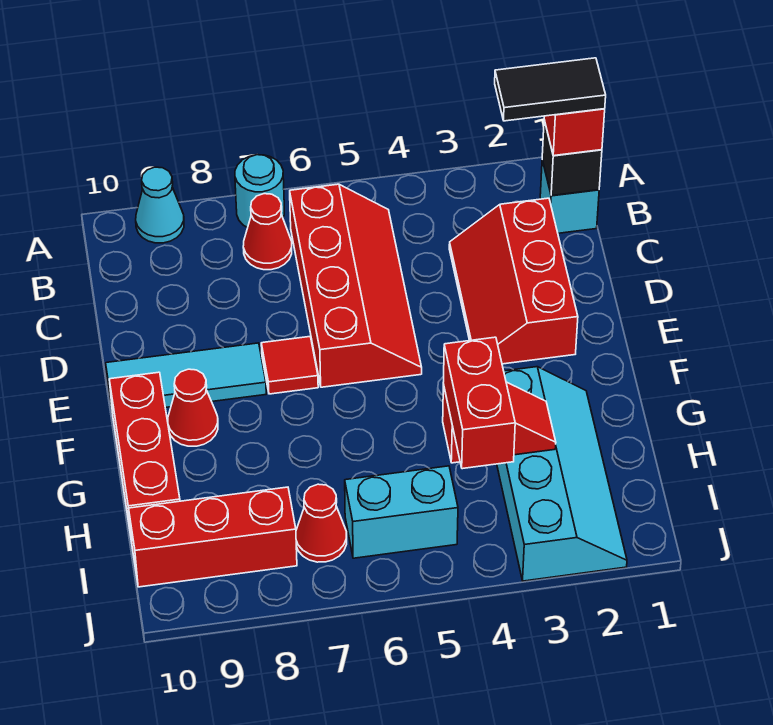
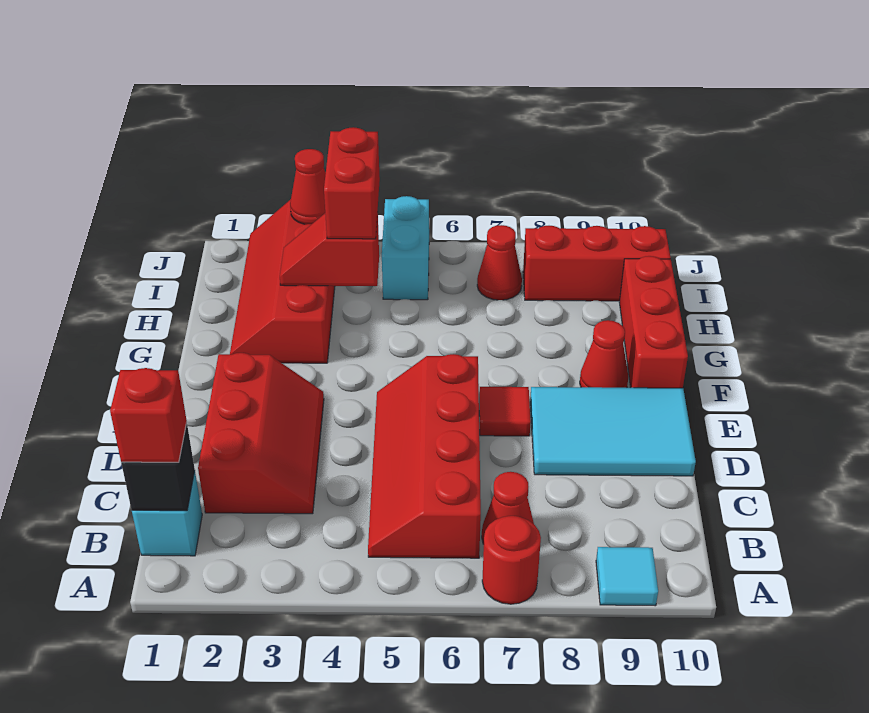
cyan 1x1 round brick [235,155,284,228] -> red 1x1 round brick [482,516,541,604]
cyan 1x1 cone [136,167,184,243] -> cyan 1x1 tile [596,547,658,606]
black 1x2 tile [495,58,606,121] -> none
cyan 1x3 tile [106,343,266,408] -> cyan 2x3 tile [530,387,696,476]
cyan 2x4 slope [497,367,627,581] -> red 2x4 slope [230,199,335,363]
cyan 1x2 brick [345,466,458,558] -> cyan 1x2 brick turned to [382,196,429,300]
none -> red 1x1 cone [290,149,326,224]

